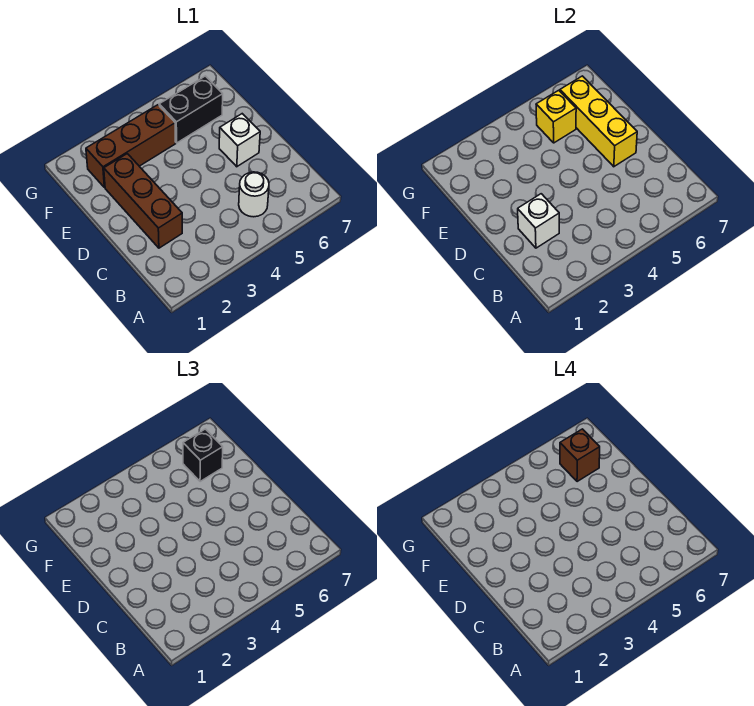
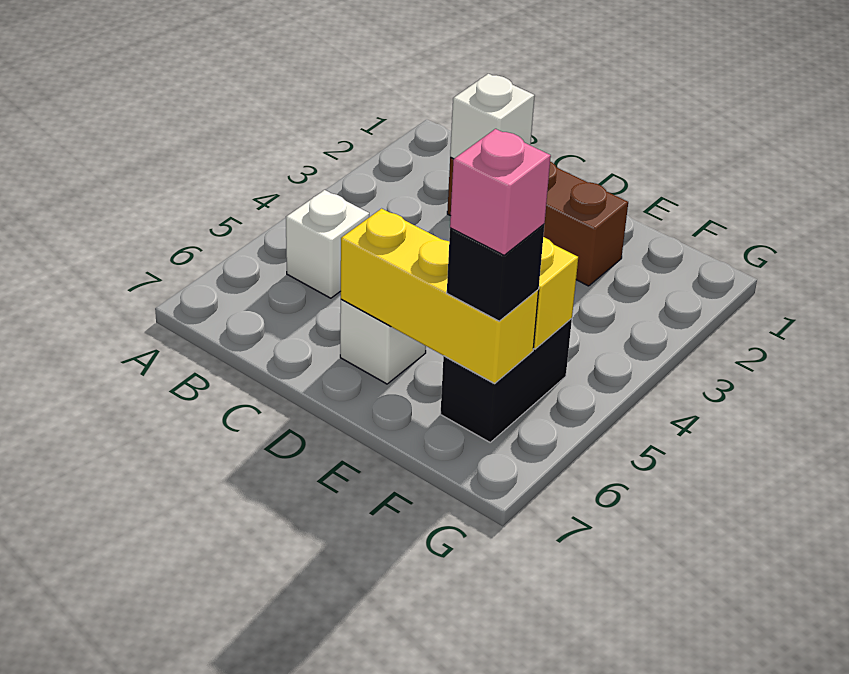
white 1x1 round brick [239,172,269,217] -> white 1x1 brick [286,190,369,298]
brown 1x3 brick [86,105,176,188] -> none
brown 1x1 brick [560,429,600,482] -> pink 1x1 brick [450,129,551,255]

